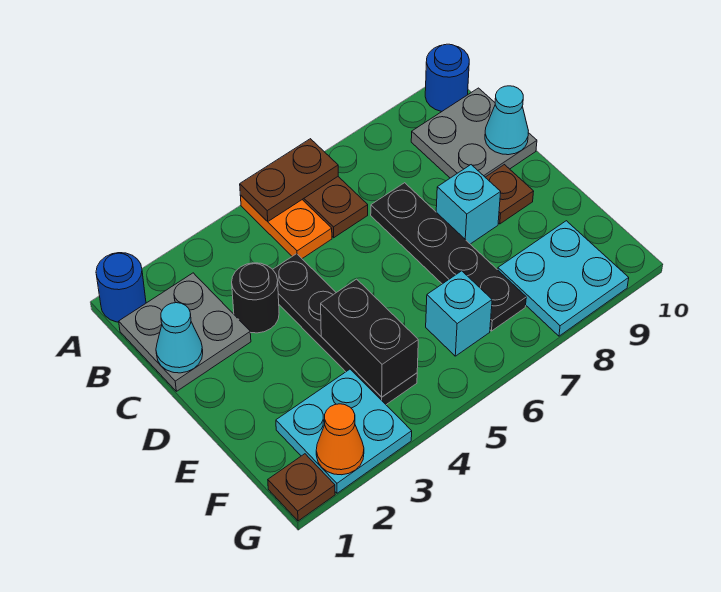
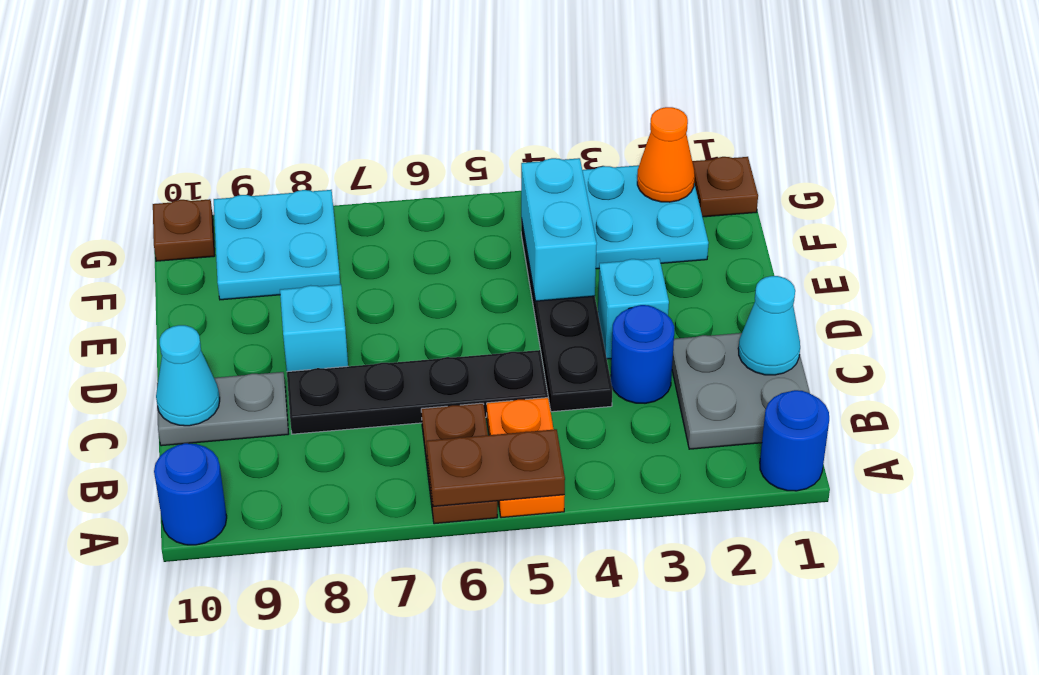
grey 2x2 plate [411,88,537,178] -> grey 1x2 plate [157,372,288,446]
black 1x1 round brick [232,263,279,333] -> blue 1x1 round brick [611,305,674,403]
black 1x4 plate [371,183,526,331] -> black 1x4 plate turned to [287,350,548,434]
brown 1x1 plate [485,165,534,224] -> brown 1x1 plate moved to [153,199,215,261]
black 1x2 brick [321,279,418,397] -> cyan 1x2 brick [521,158,597,301]
cyan 1x1 brick [426,271,492,356] -> cyan 1x1 brick moved to [598,258,669,359]

